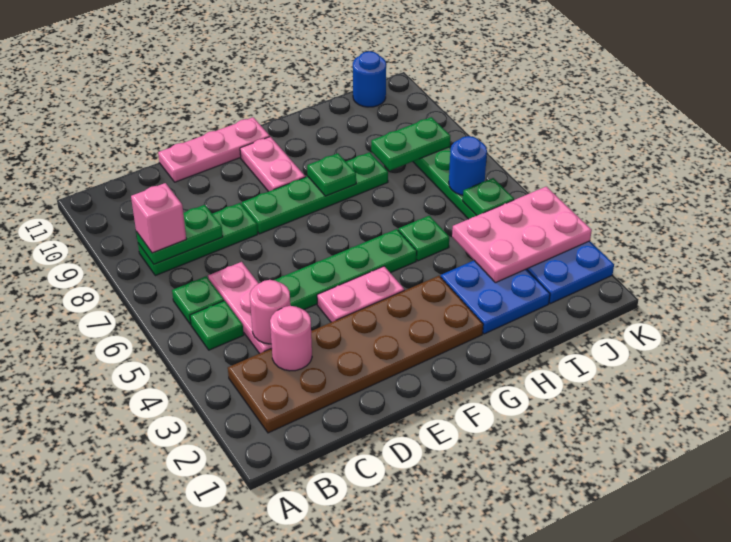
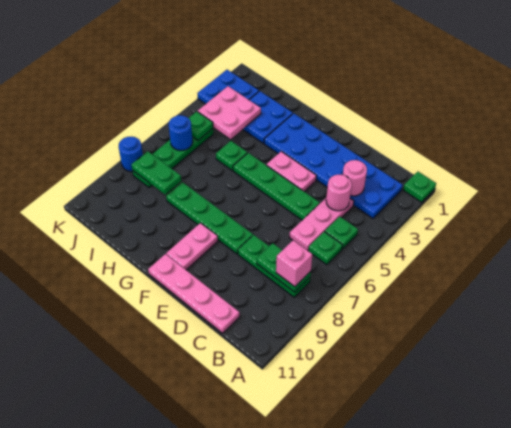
brown 2x6 plate [228,276,483,433] -> blue 2x6 plate [264,113,403,218]
pink 1x3 plate [158,117,270,182] -> pink 1x4 plate [148,254,240,333]
green 1x1 plate [307,153,356,196] -> green 1x1 plate moved to [403,172,436,202]
pink 2x3 plate [452,187,592,283] -> pink 2x2 plate [198,86,261,139]
blue 1x1 round brick [353,51,386,107] -> blue 1x1 round brick moved to [119,137,143,172]

